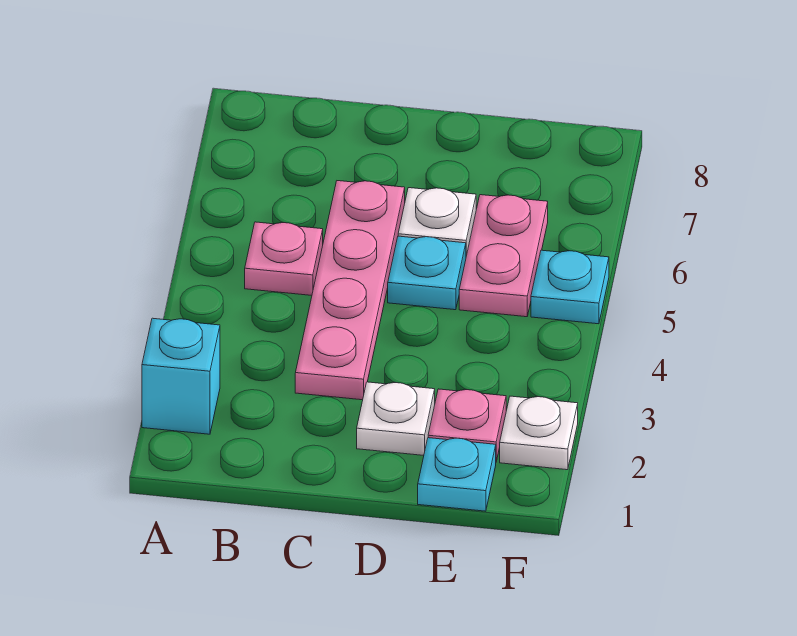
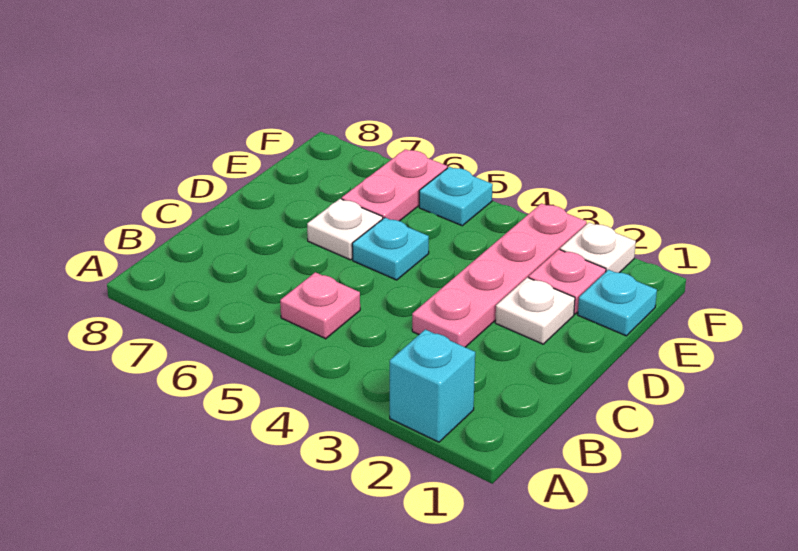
pink 1x4 plate [295,181,405,400] -> pink 1x4 plate turned to [412,203,587,347]
pink 1x2 plate [459,195,548,317] -> pink 1x2 plate turned to [342,149,447,221]

